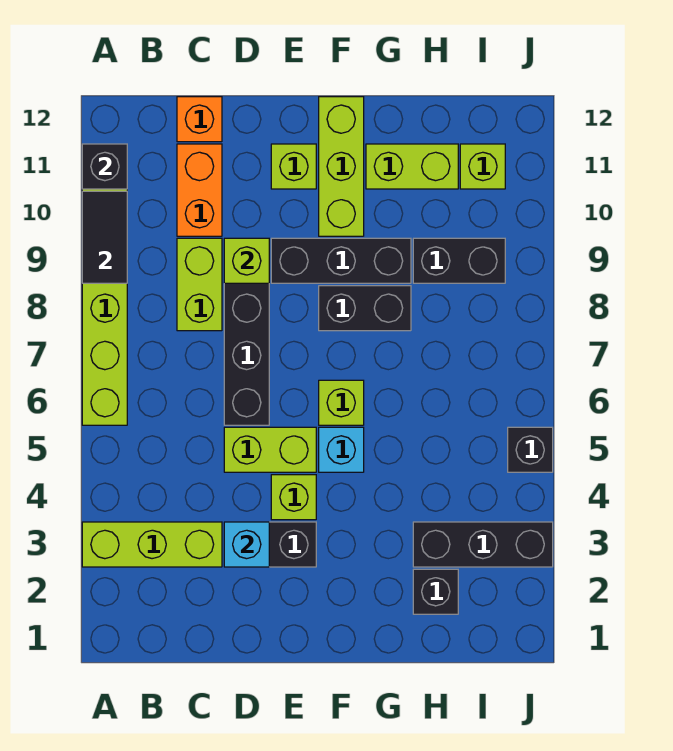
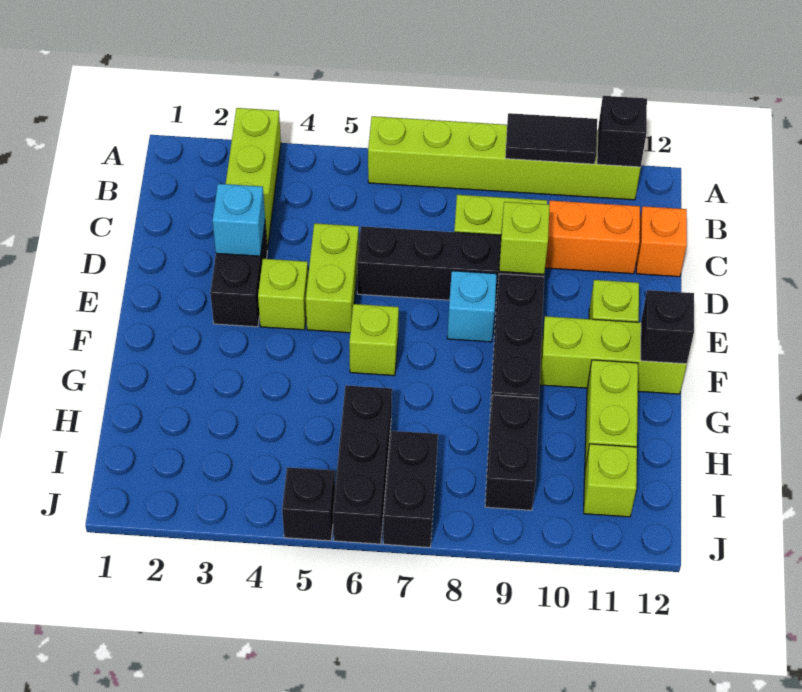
cyan 1x1 brick [319,427,364,472] -> cyan 1x1 brick moved to [447,271,497,342]
black 1x2 brick [319,286,411,331] -> black 1x2 brick moved to [383,431,438,547]
black 1x1 brick [413,569,458,614] -> black 1x1 brick moved to [641,290,694,364]
black 1x3 brick [413,522,553,567] -> black 1x3 brick moved to [333,385,392,544]

